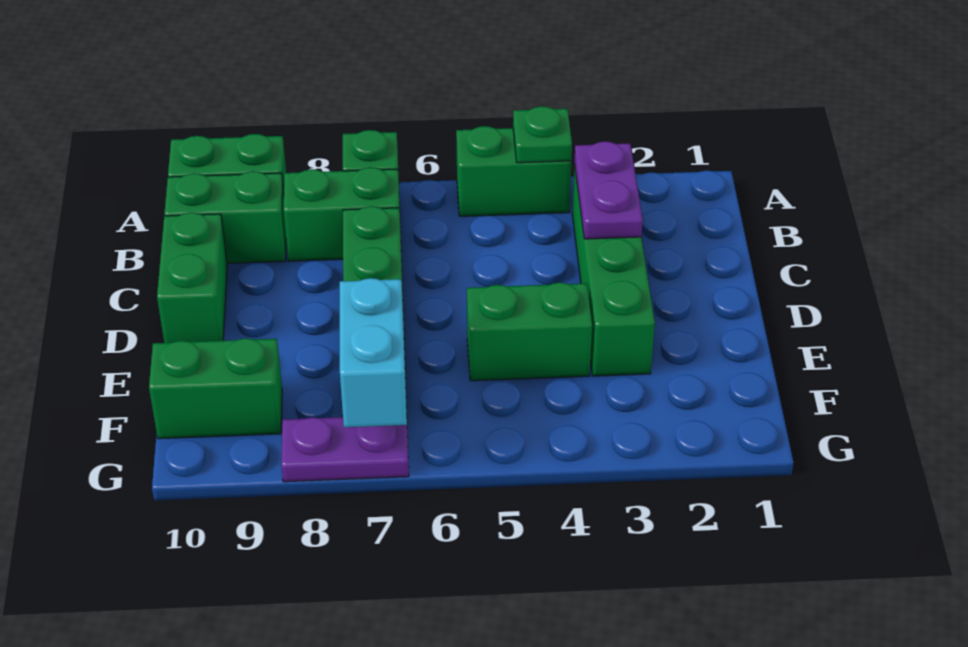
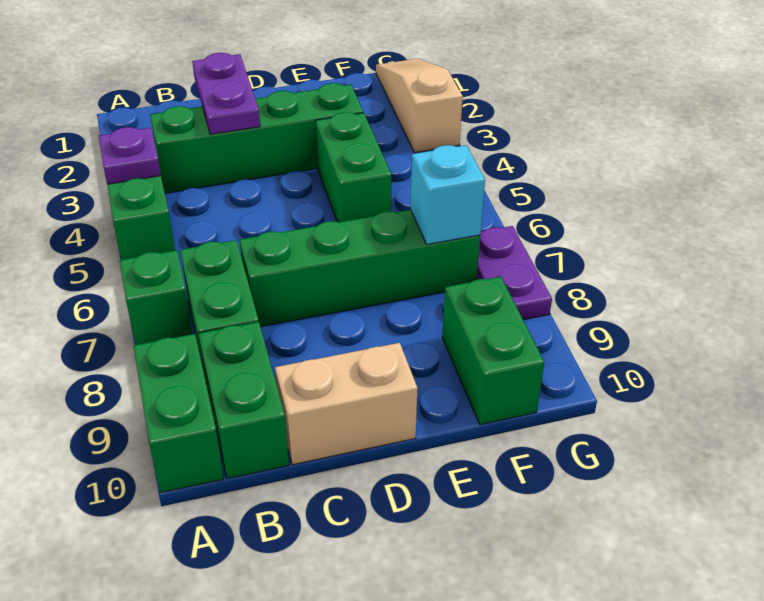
green 1x1 plate [513,106,572,163] -> purple 1x1 plate [99,127,161,184]
purple 1x2 plate [574,141,643,239] -> purple 1x2 plate turned to [192,53,260,134]
green 1x2 brick [157,213,227,343] -> tan 1x2 brick [275,343,418,465]
cyan 1x2 brick [340,278,407,427] -> cyan 1x1 brick [411,145,485,244]
none -> tan 1x3 slope [376,59,463,153]

